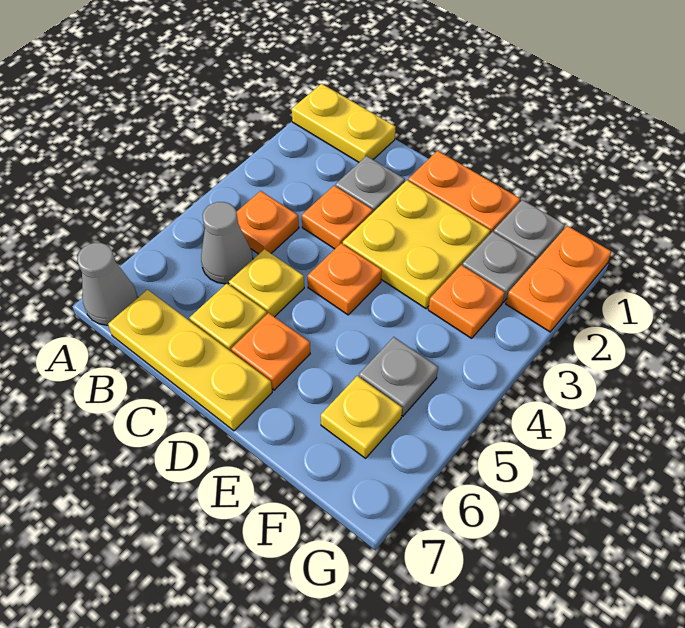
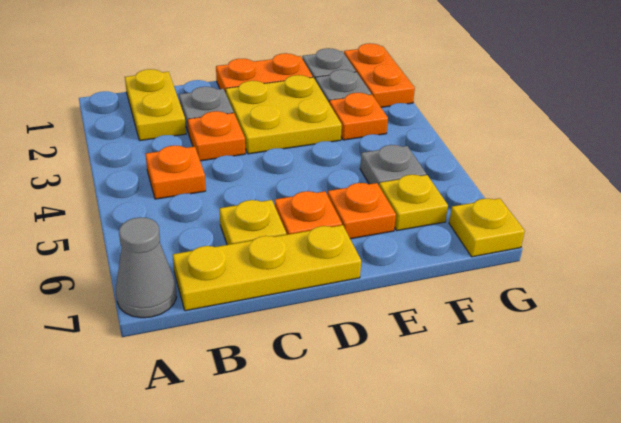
yellow 1x2 plate [292,84,395,162] -> yellow 1x2 plate turned to [125,69,186,141]
grey 1x1 cone [201,202,253,284] -> none
yellow 1x1 plate [229,249,304,317] -> yellow 1x1 plate moved to [449,198,525,257]
orange 1x1 plate [307,243,382,315] -> orange 1x1 plate moved to [328,183,396,239]

